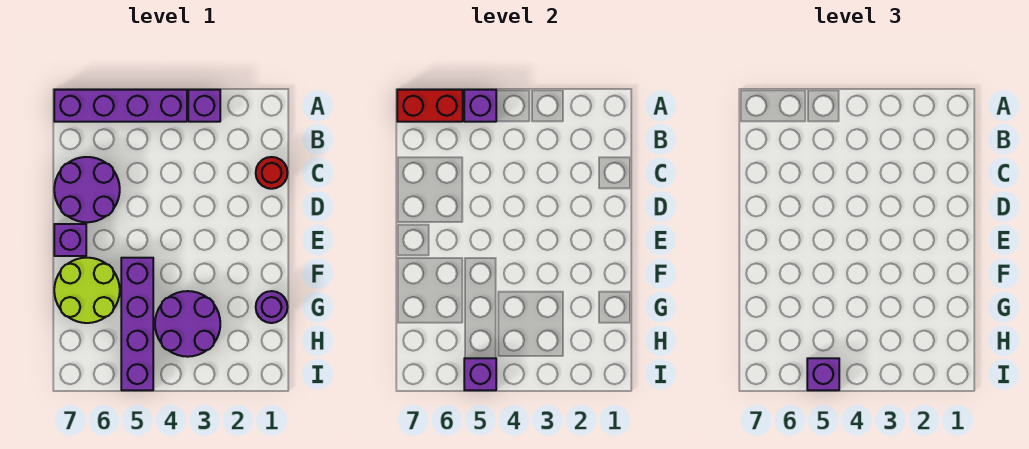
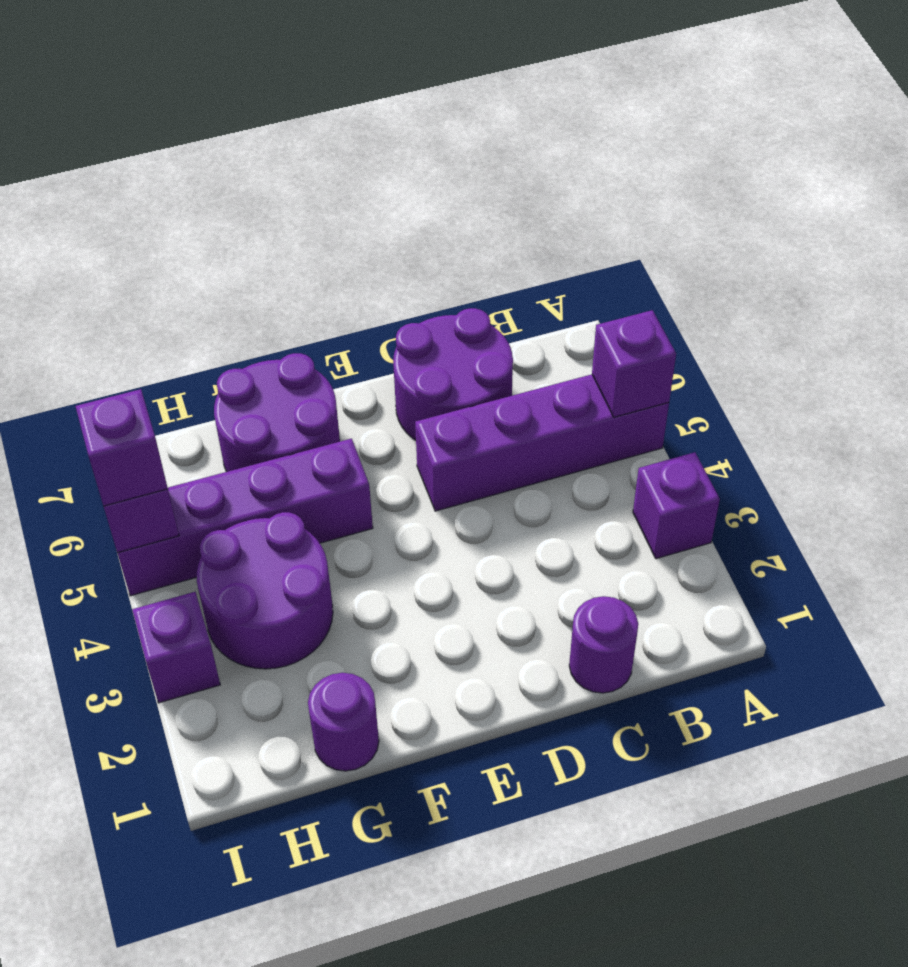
purple 1x4 brick [54,90,187,122] -> purple 1x4 brick turned to [415,374,669,511]
red 1x2 brick [397,90,463,122] -> none
red 1x1 round brick [256,157,287,189] -> purple 1x1 round brick [569,596,638,693]
purple 1x1 brick [54,224,86,256] -> purple 1x1 brick moved to [132,592,220,703]
lime 2x2 round brick [54,258,120,323] -> purple 2x2 round brick [214,353,340,472]

